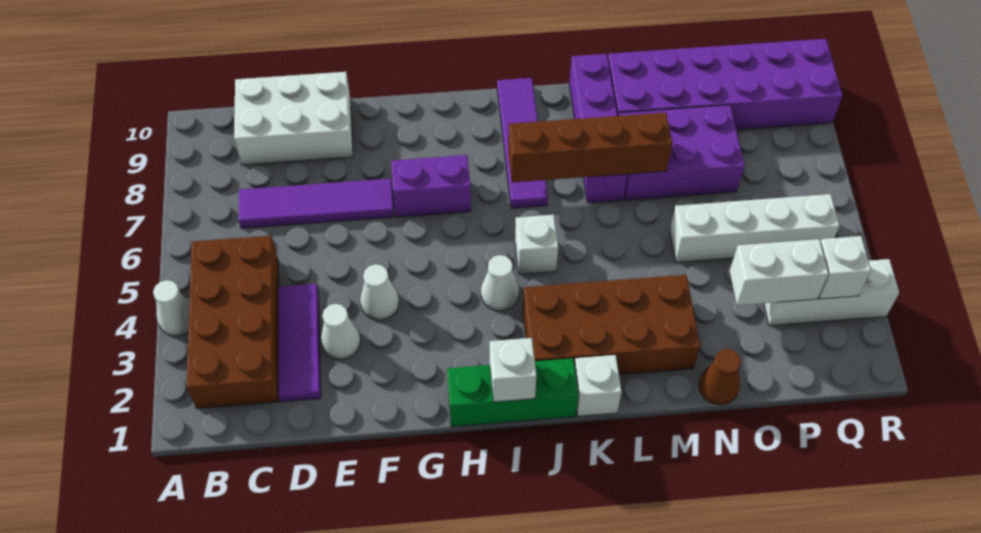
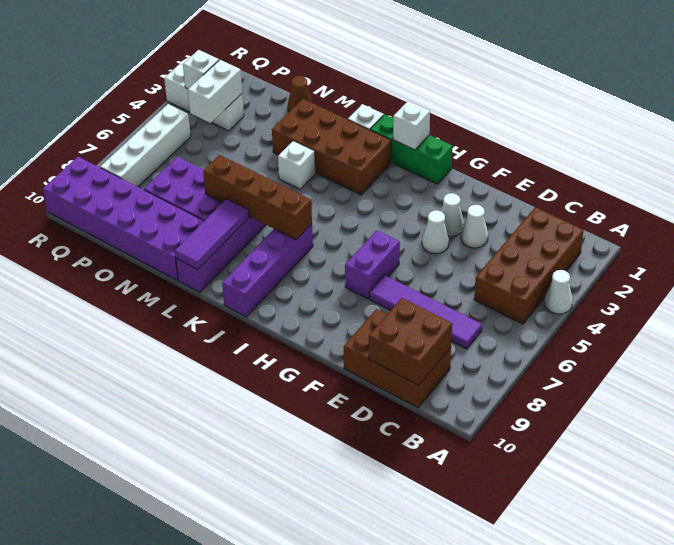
white 2x3 brick [234,72,353,165] -> brown 2x3 brick [344,309,451,408]
none -> brown 2x2 brick [369,298,452,385]
purple 1x3 tile [278,284,321,402] -> purple 1x3 tile moved to [175,199,249,269]
purple 1x2 brick [391,155,471,217] -> purple 1x2 brick turned to [345,230,400,299]
white 1x1 cone [481,255,519,311] -> white 1x1 cone moved to [441,193,464,236]
white 1x1 brick [515,215,558,275] -> white 1x1 brick moved to [278,141,315,189]
purple 1x4 tile [497,78,548,209] -> purple 1x4 brick [222,224,313,317]
white 1x4 brick [670,194,839,263] -> white 1x4 brick turned to [100,104,191,187]
white 1x2 brick [730,239,829,305] -> white 1x2 brick turned to [188,60,242,123]

